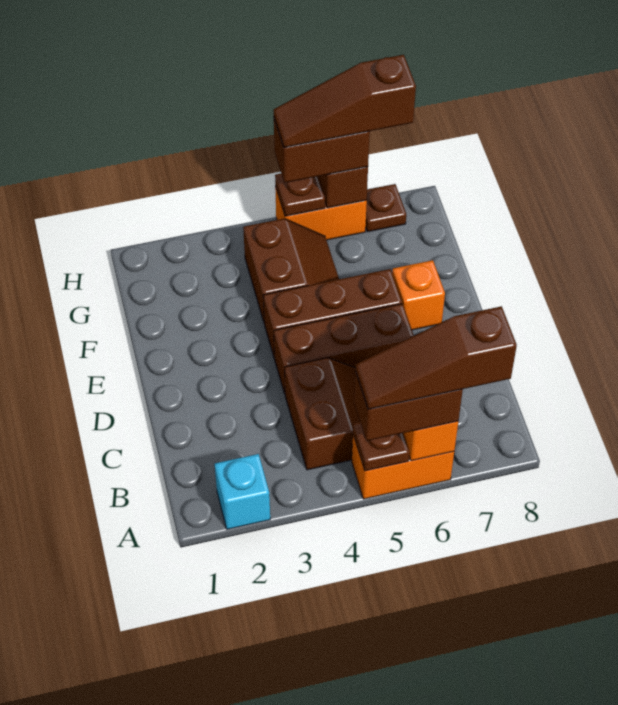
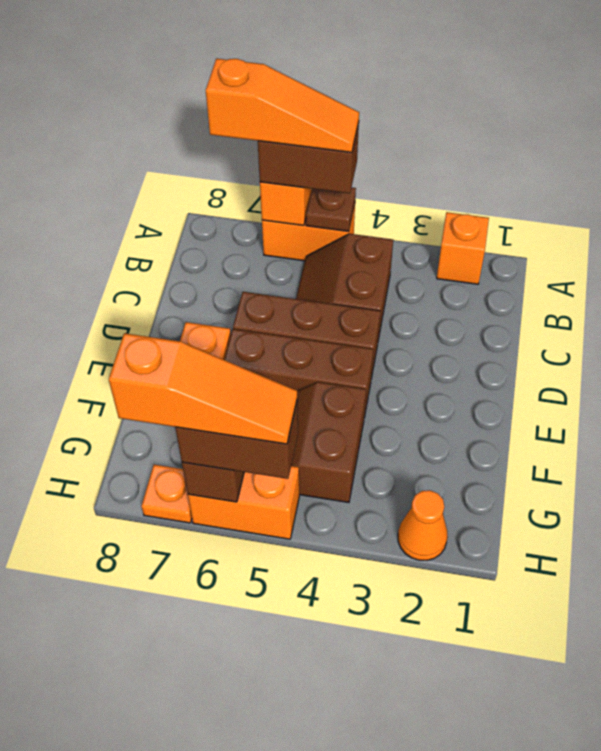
cyan 1x1 brick [215,454,270,529] -> orange 1x1 brick [437,212,489,284]
brown 1x3 slope [356,306,517,409] -> orange 1x3 slope [206,59,359,152]
none -> orange 1x1 cone [398,490,448,561]
brown 1x1 plate [275,174,325,216] -> none
brown 1x3 slope [274,55,416,148] -> orange 1x3 slope [109,333,297,444]
brown 1x1 plate [366,184,406,232] -> orange 1x1 plate [142,465,192,523]

